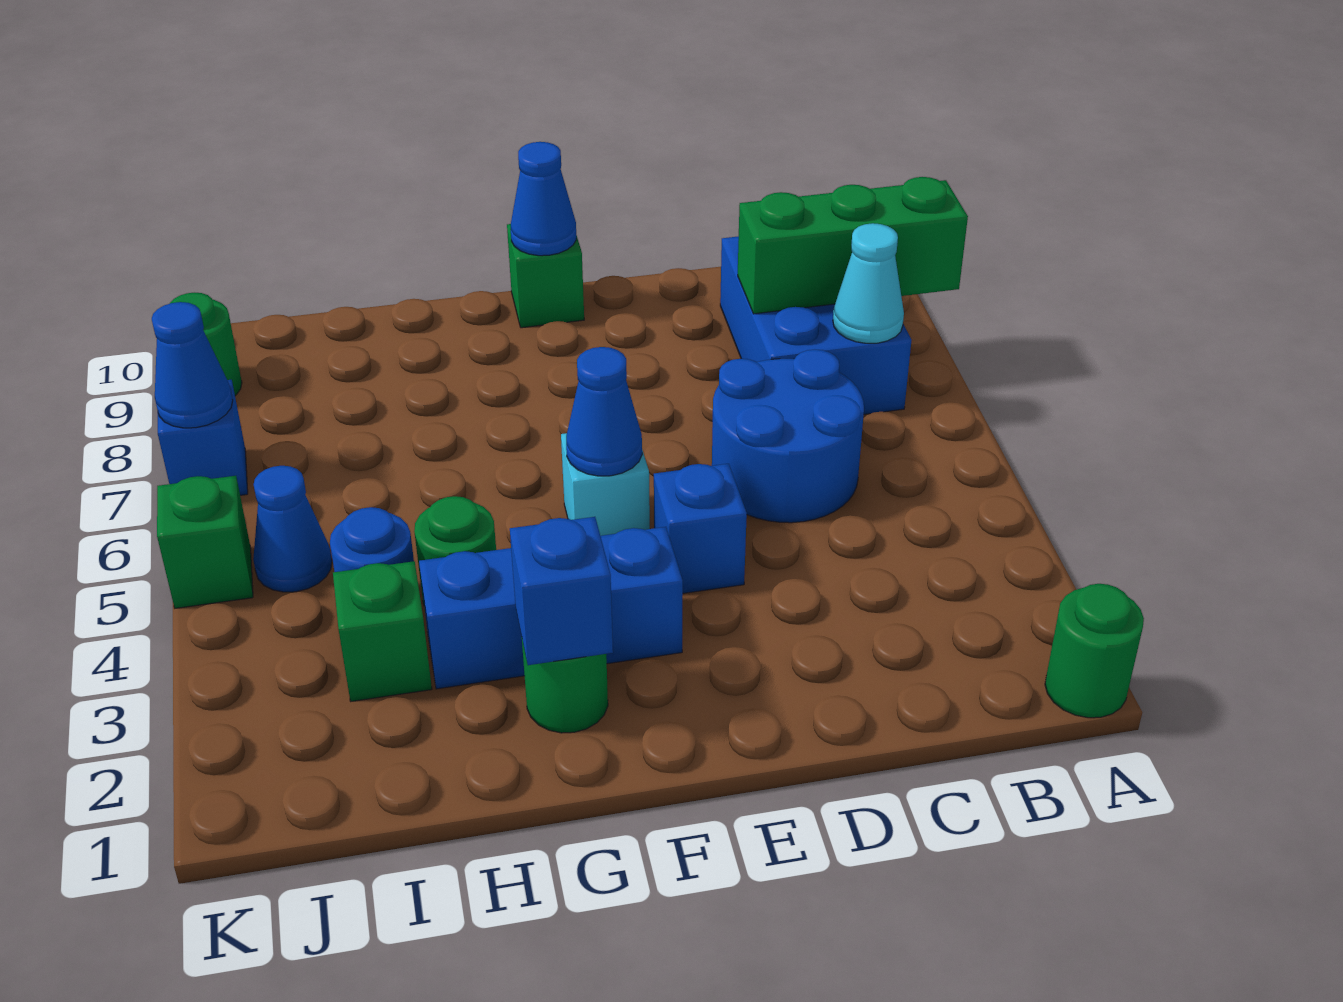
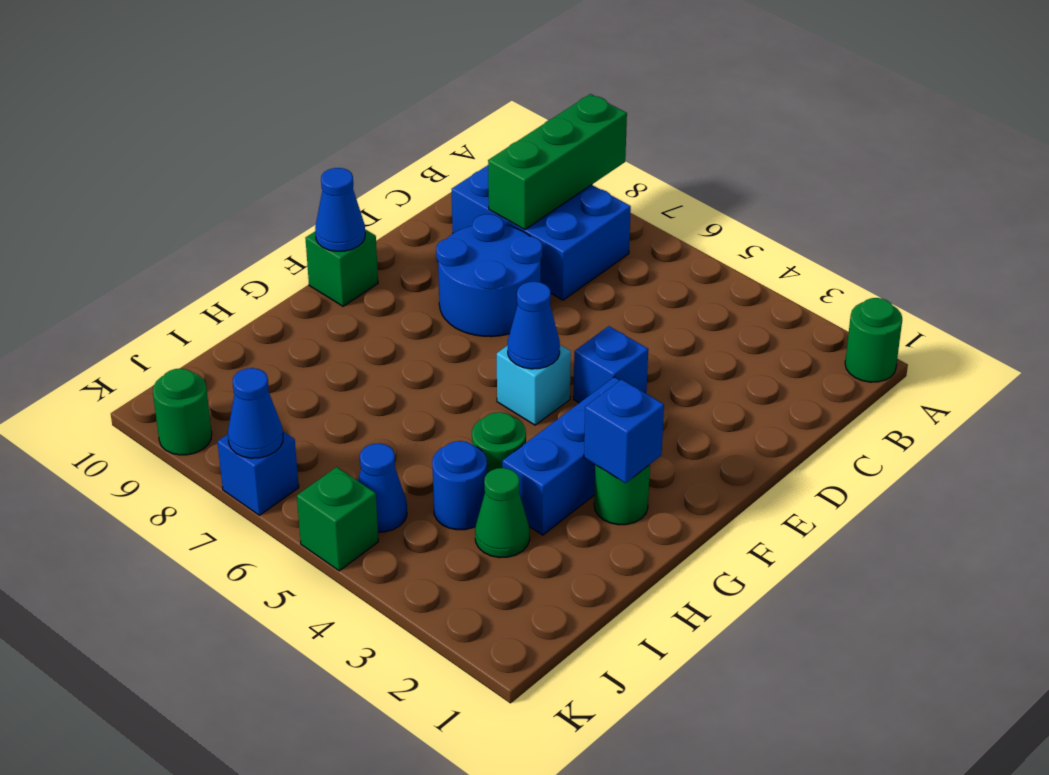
cyan 1x1 cone [833,223,904,343] -> none
blue 2x2 round brick [712,349,864,523] -> blue 2x2 round brick moved to [436,214,542,337]
green 1x1 brick [333,561,432,701] -> green 1x1 cone [475,468,530,558]

